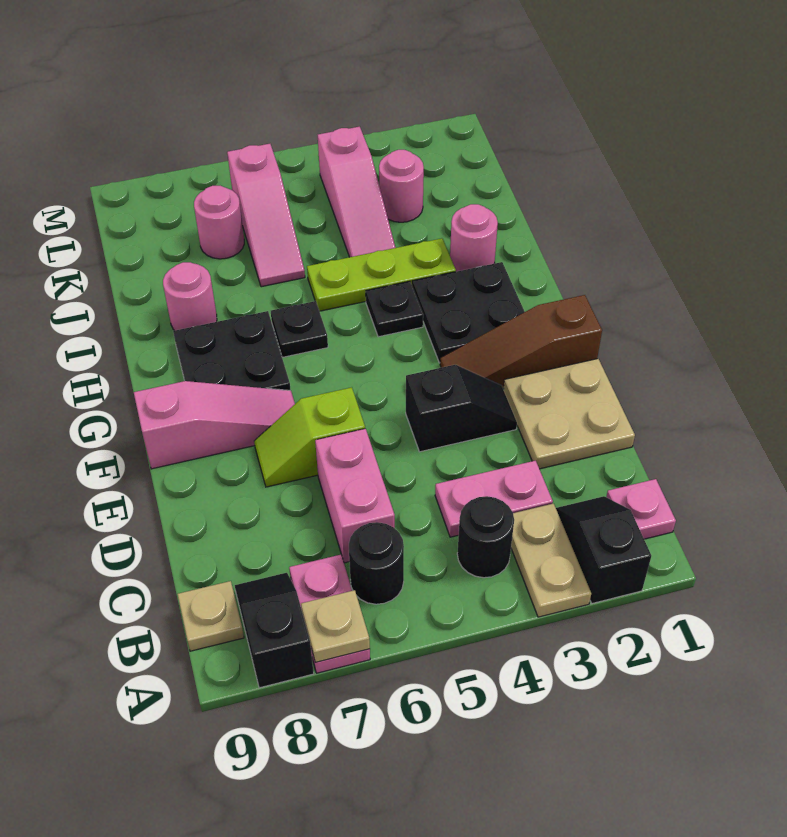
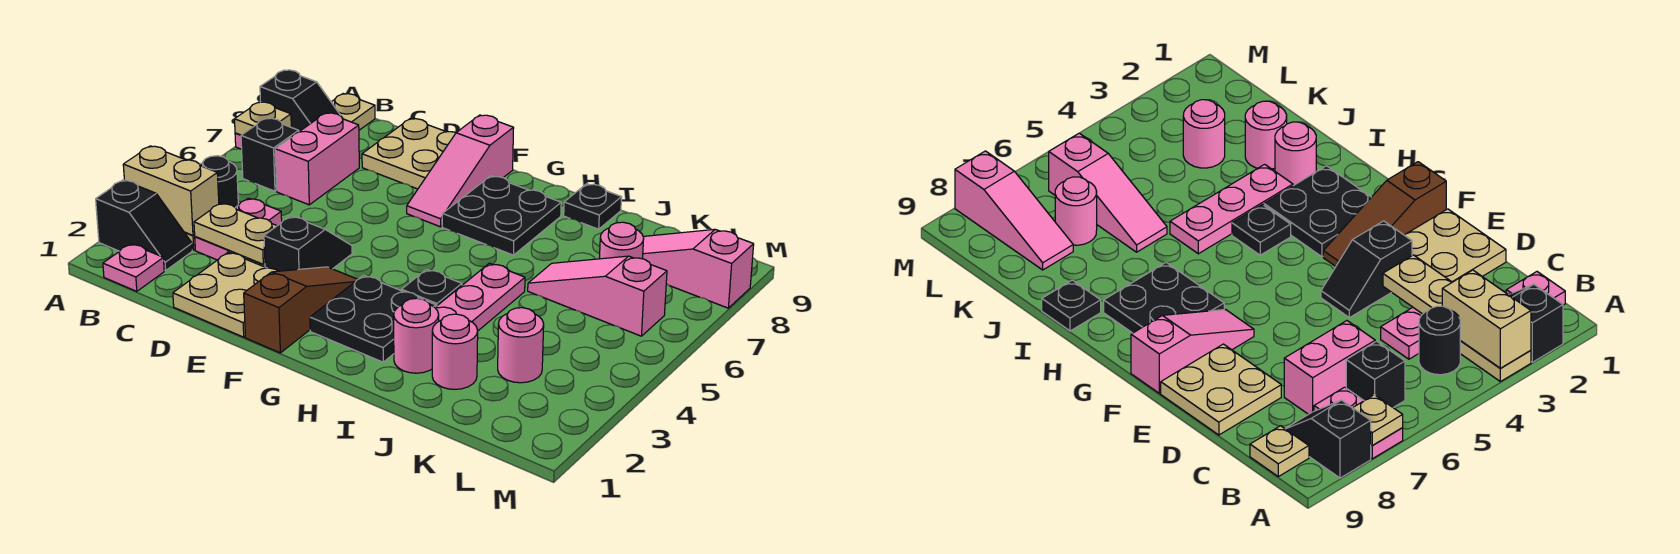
none -> tan 1x2 brick [123,146,219,235]
black 1x1 round brick [349,522,404,604] -> black 1x1 brick [241,118,299,191]
none -> tan 1x2 plate [194,203,277,264]
pink 1x2 brick [315,429,395,563] -> pink 1x2 brick turned to [275,113,359,205]
none -> tan 2x2 plate [362,118,456,189]
black 1x2 slope [406,365,517,452] -> black 1x2 slope turned to [264,216,352,271]
lime 1x2 slope [254,387,365,487] -> none
black 1x1 plate [271,301,328,357] -> black 1x1 plate moved to [564,184,622,229]
lime 1x3 plate [307,238,456,311] -> pink 1x3 plate [435,263,525,331]
pink 1x1 round brick [163,262,217,331] -> pink 1x1 round brick moved to [432,314,478,389]
pink 1x3 slope [318,127,395,257] -> pink 1x3 slope moved to [643,229,754,308]

